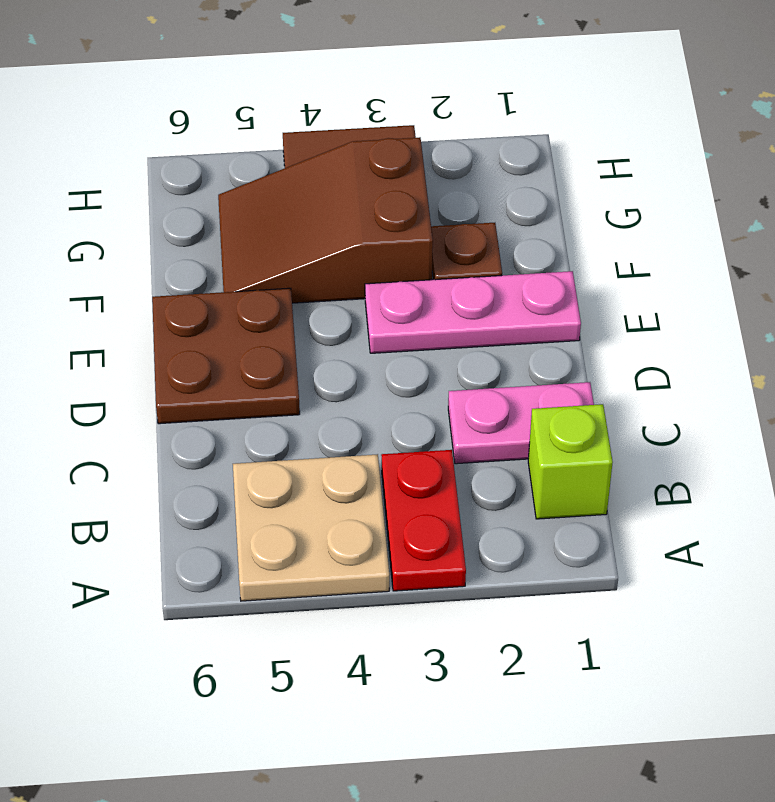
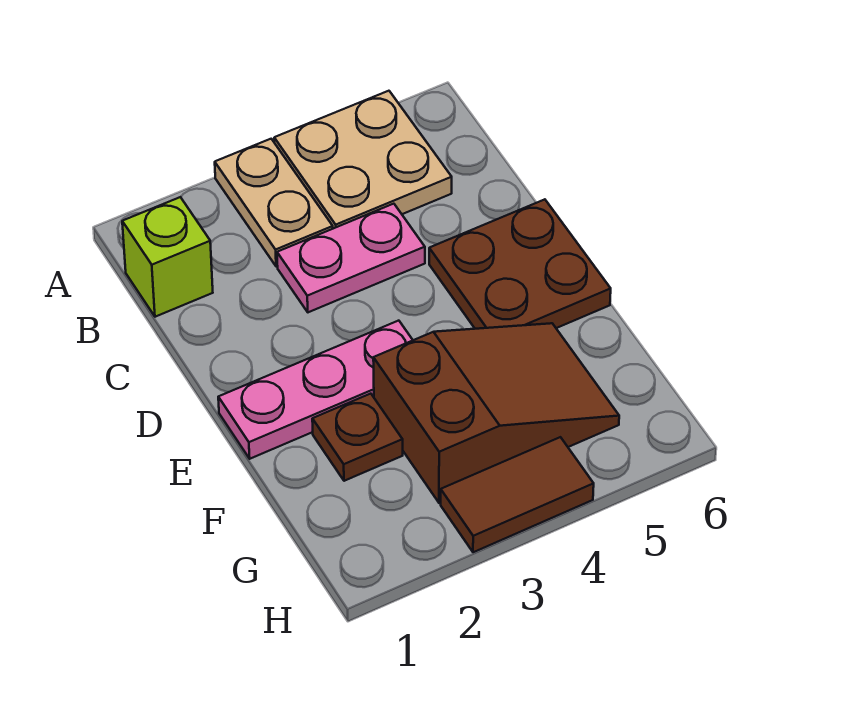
red 1x2 plate [381,450,466,591] -> tan 1x2 plate [215,139,333,266]
pink 1x2 plate [448,382,594,464] -> pink 1x2 plate moved to [277,204,425,312]

